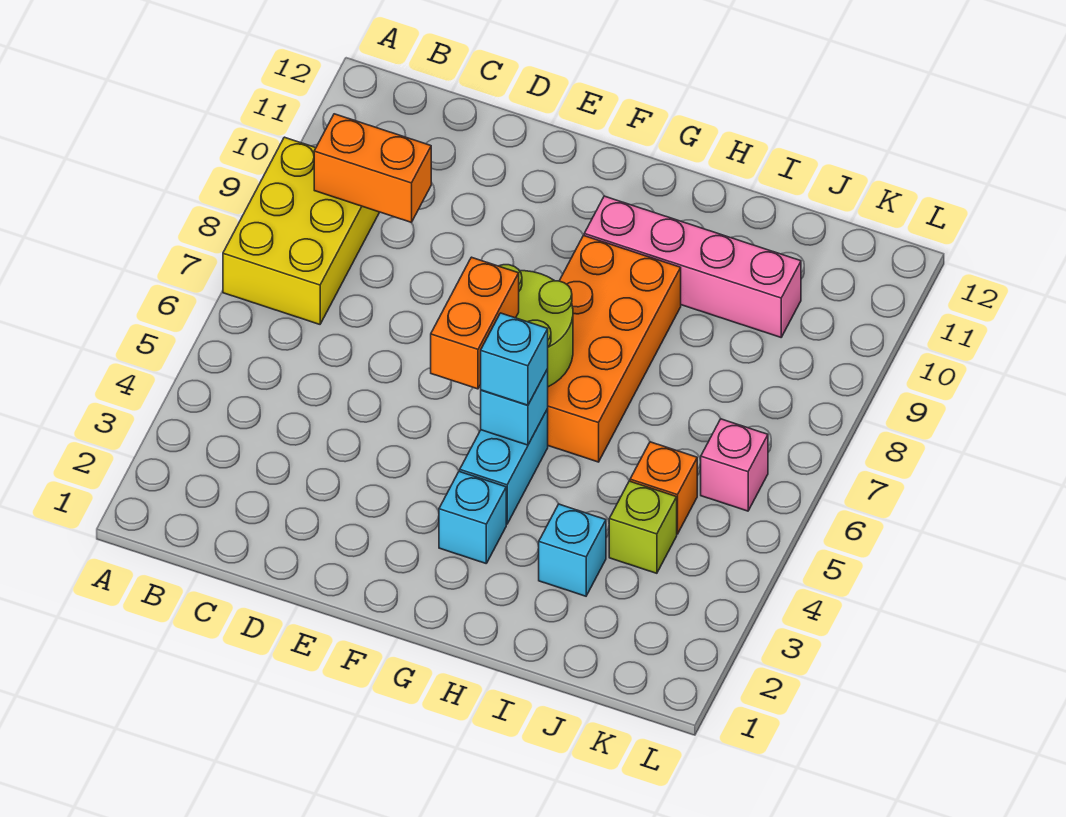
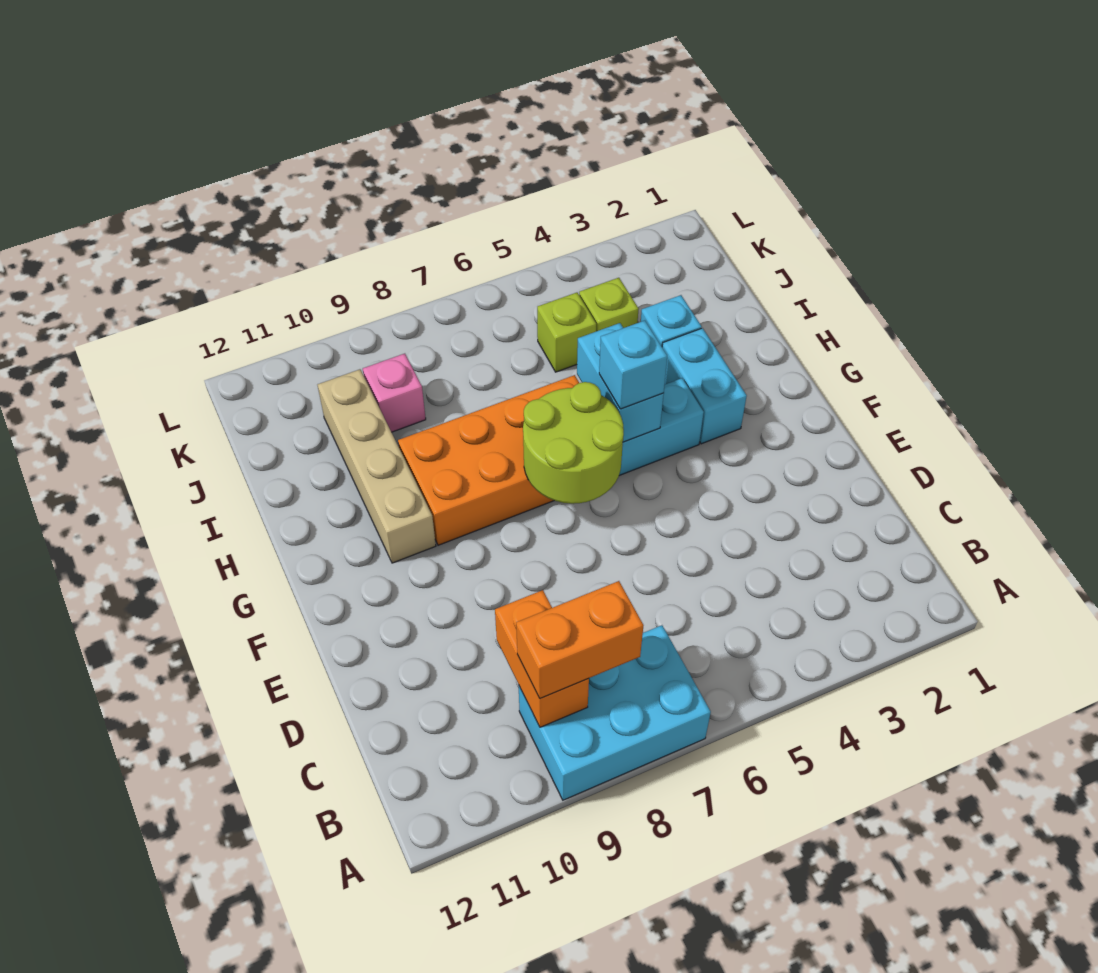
yellow 2x3 brick [223,137,379,324] -> cyan 2x3 brick [519,625,711,800]
orange 1x2 brick [431,257,519,389] -> orange 1x2 brick moved to [516,581,644,699]
cyan 1x1 brick [439,471,506,563] -> cyan 1x2 brick [662,328,747,444]
cyan 1x1 brick [481,369,548,445] -> cyan 1x2 brick [577,323,664,442]
pink 1x4 brick [584,196,801,337] -> tan 1x4 brick [318,369,436,563]
orange 1x1 brick [630,442,697,534] -> lime 1x1 brick [537,293,596,372]
pink 1x1 brick [701,419,768,511] -> pink 1x1 brick moved to [363,354,426,432]

